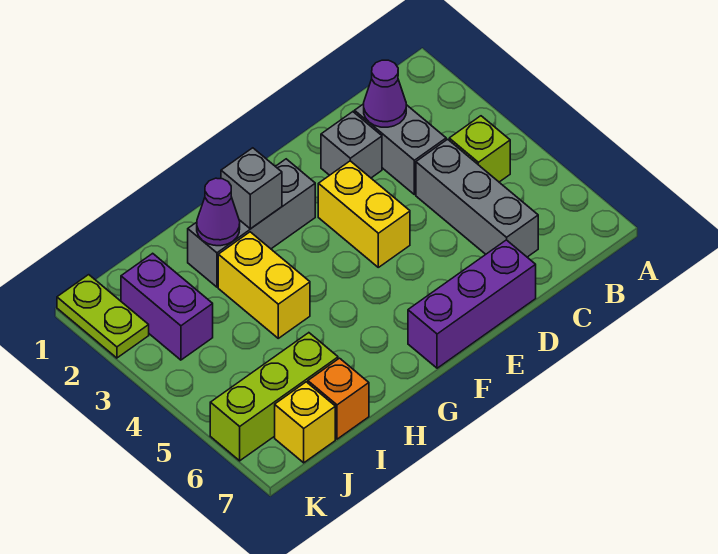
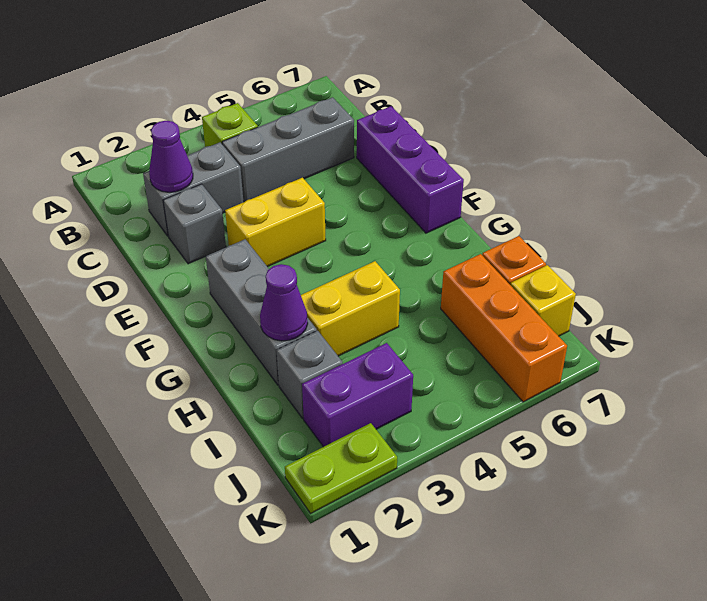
grey 1x1 brick [221,148,282,229] -> grey 1x1 brick moved to [276,331,343,418]
lime 1x3 brick [210,333,338,461] -> orange 1x3 brick [441,254,567,402]

